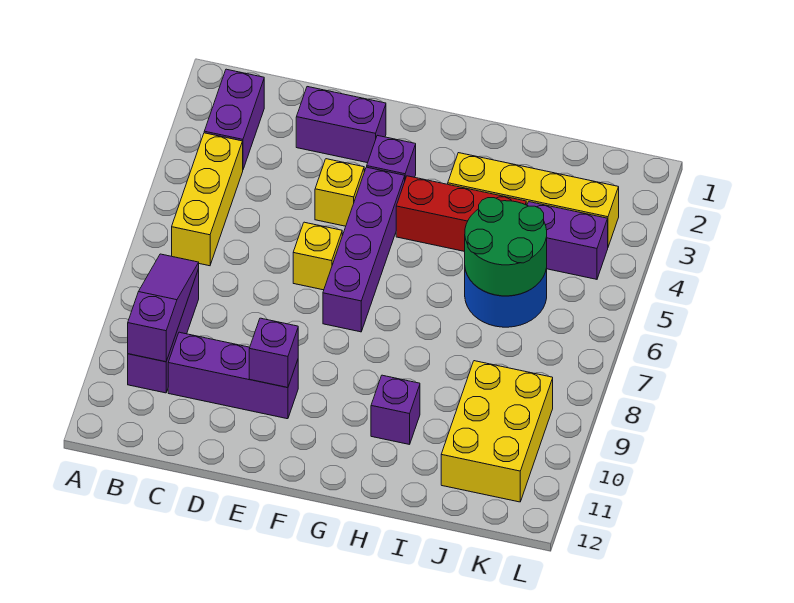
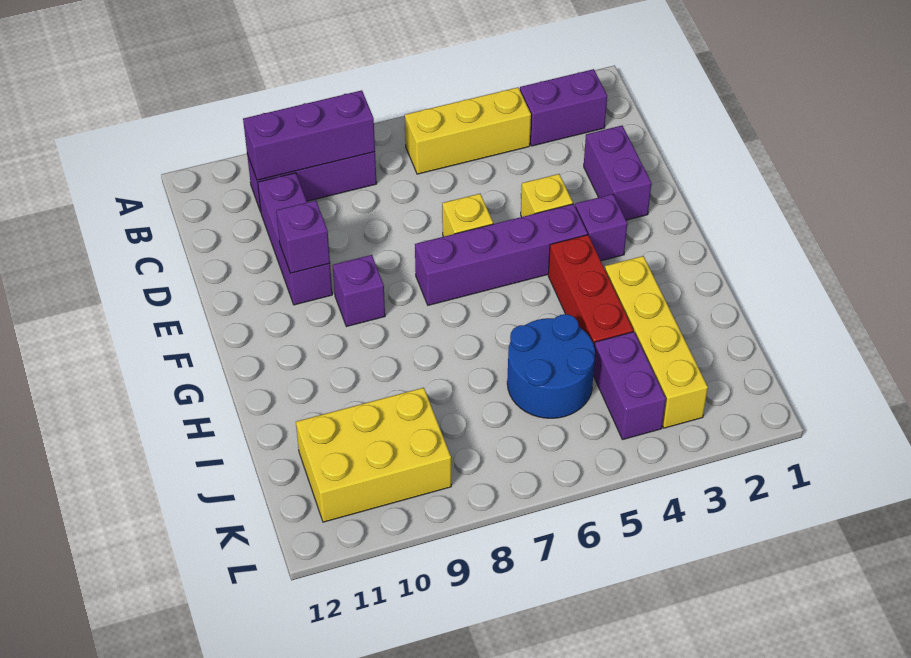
purple 1x3 slope [128,254,199,362] -> purple 1x3 brick [243,90,375,180]
purple 1x1 brick [371,375,420,445] -> purple 1x1 brick moved to [333,255,385,327]
green 2x2 round brick [465,198,547,296] -> none

